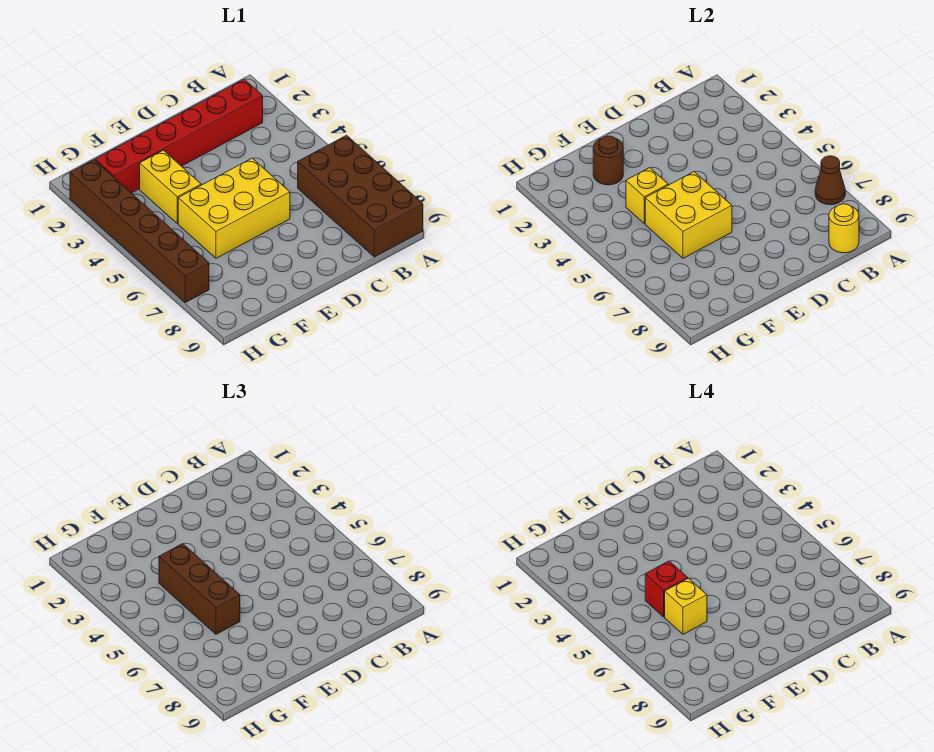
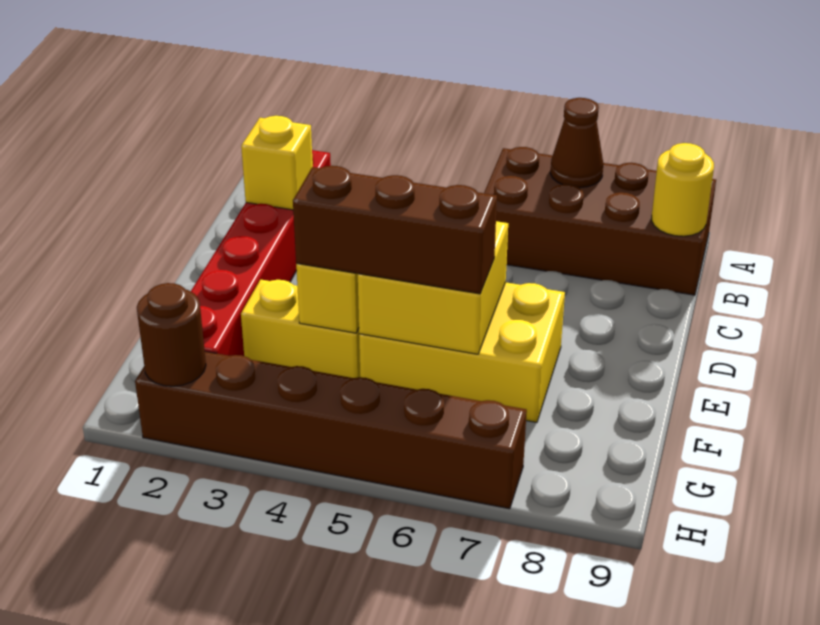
yellow 2x3 brick [178,158,290,258] -> yellow 2x3 brick turned to [359,282,565,422]
brown 1x1 round brick [593,136,623,185] -> brown 1x1 round brick moved to [137,283,206,386]
red 1x1 brick [645,561,688,617] -> none
yellow 1x1 brick [665,578,707,634] -> yellow 1x1 brick moved to [241,116,313,210]

